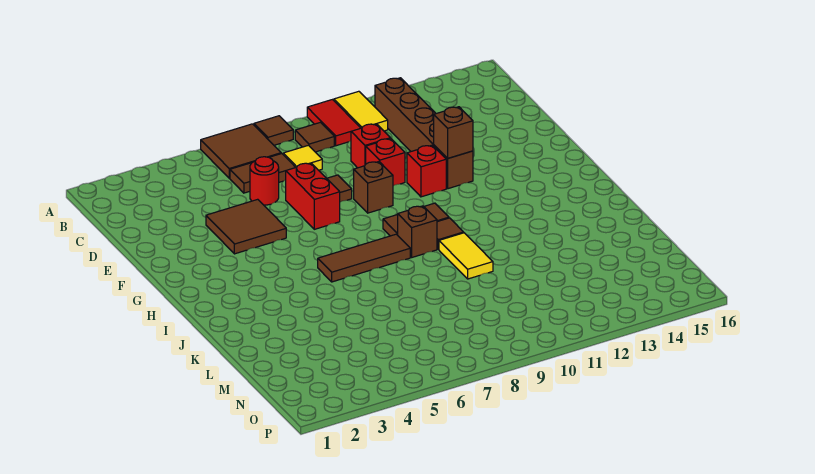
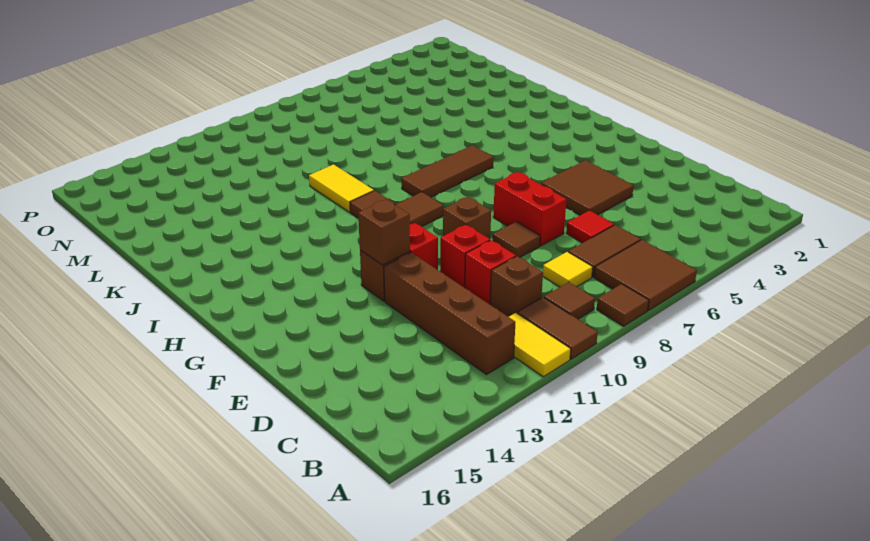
red 1x2 tile [307,100,360,146] -> brown 1x2 tile [517,297,598,359]
red 1x1 round brick [250,157,279,205] -> red 1x1 tile [566,210,614,243]
brown 1x1 brick [398,206,437,257] -> brown 1x1 brick moved to [490,256,543,317]

